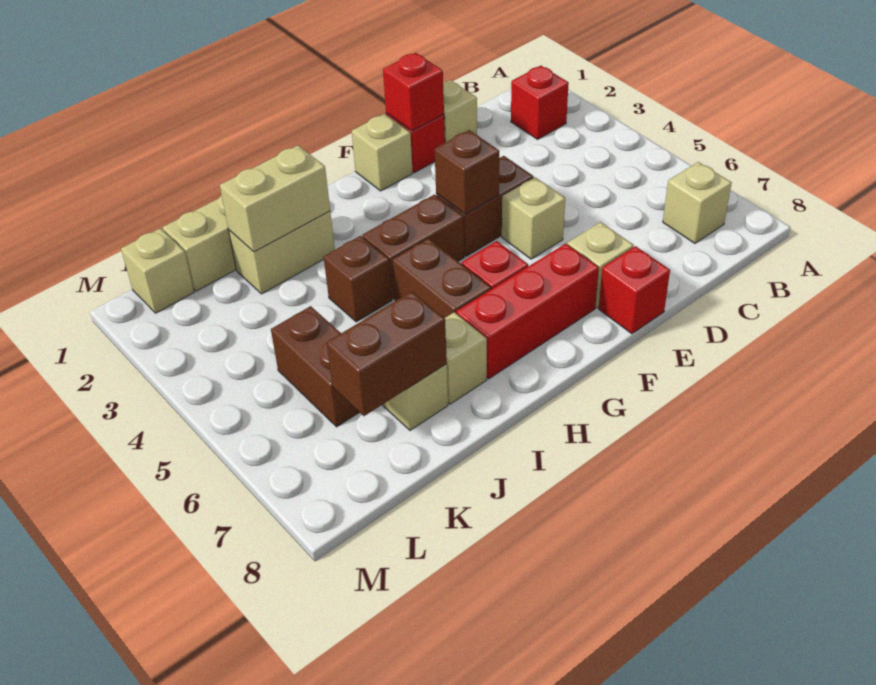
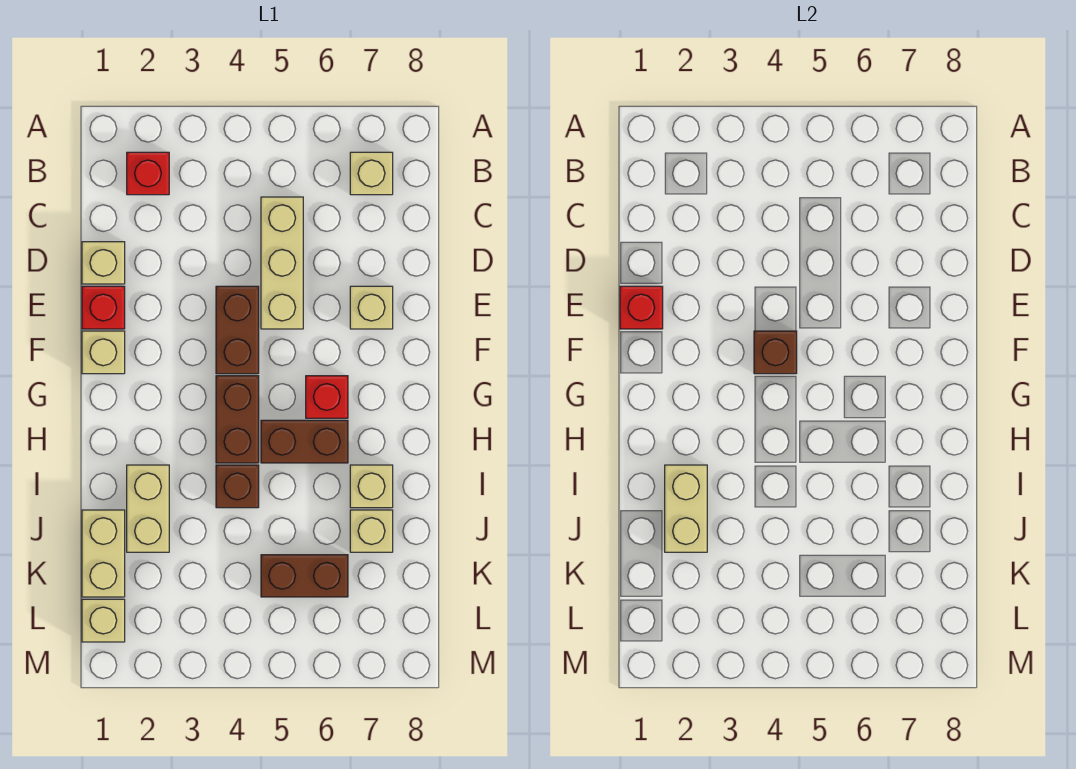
tan 1x1 brick [502,177,565,259] -> tan 1x3 brick [261,197,303,329]
red 1x1 brick [599,246,670,334] -> none
red 1x3 brick [456,244,599,379] -> none
brown 1x2 brick [327,292,447,416] -> none

